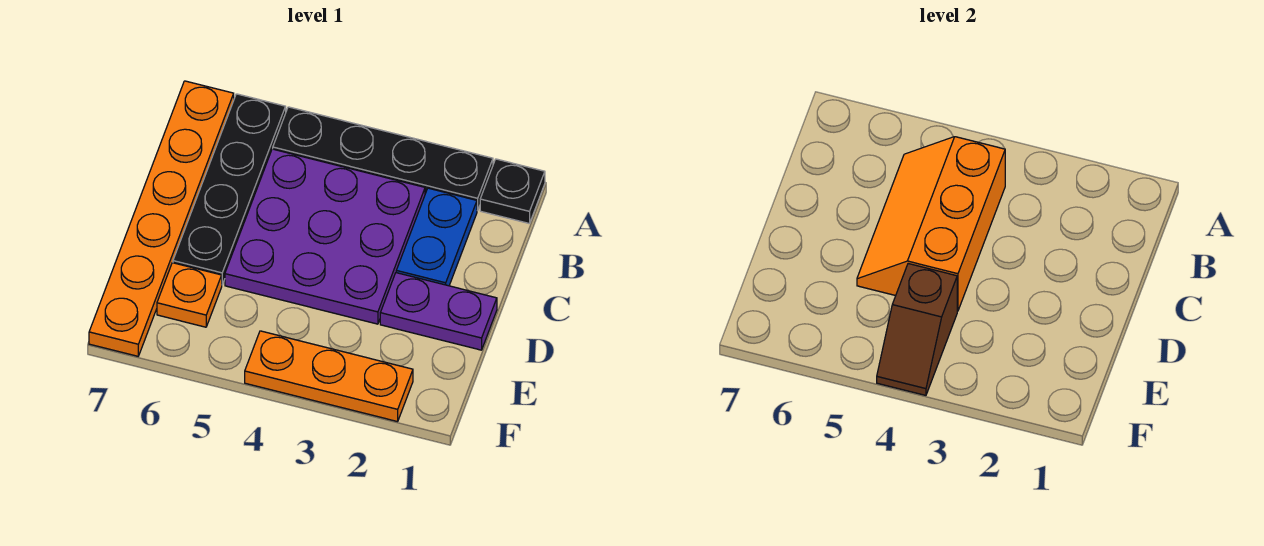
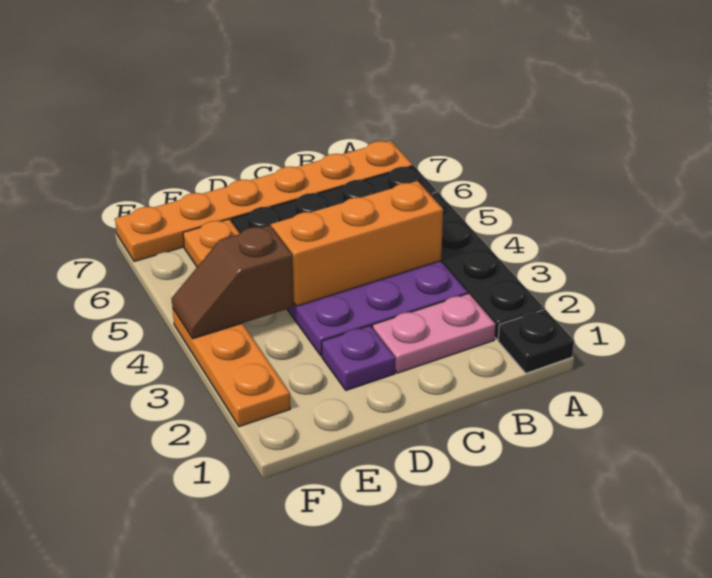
blue 1x2 plate [396,188,477,286] -> pink 1x2 plate [373,294,496,373]
purple 1x2 plate [380,273,497,350] -> purple 1x1 plate [322,326,395,390]

